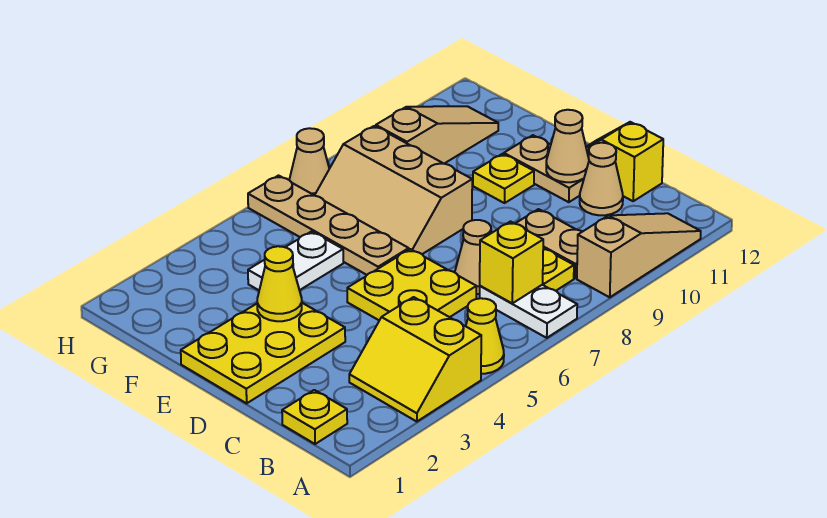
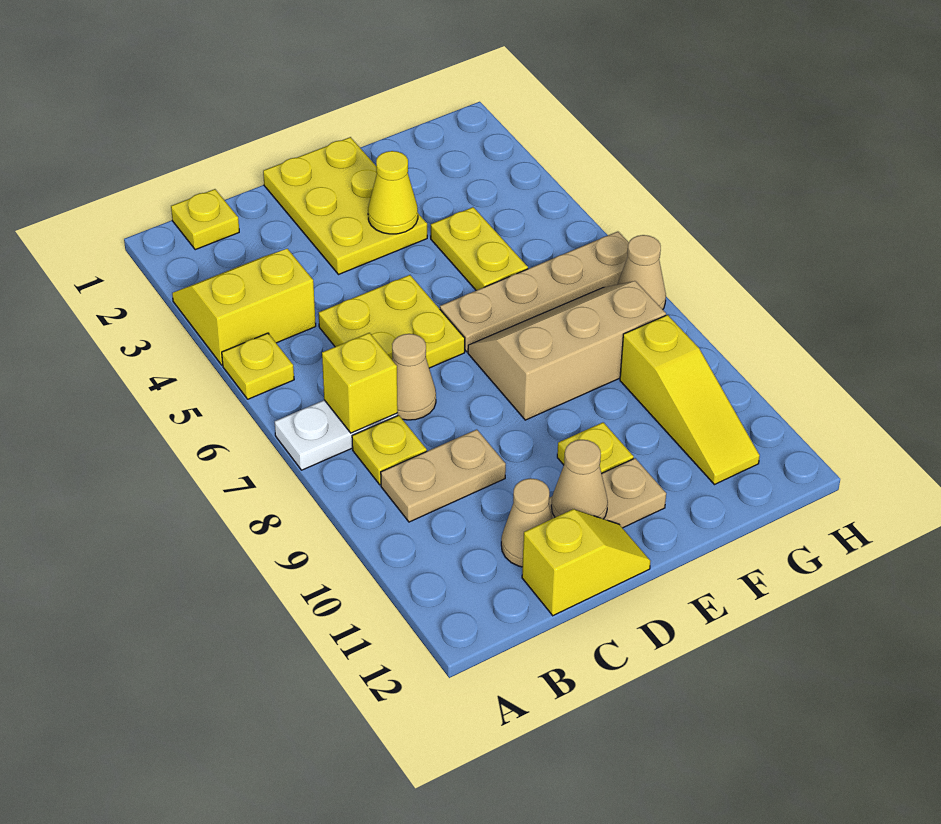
yellow 1x1 cone [466,298,504,374] -> yellow 1x1 plate [222,333,294,399]
tan 1x3 slope [577,213,701,297] -> none
white 1x2 plate [248,231,343,290] -> yellow 1x2 plate [431,207,528,290]
tan 1x3 slope [376,106,498,164] -> yellow 1x3 slope [620,315,760,485]

